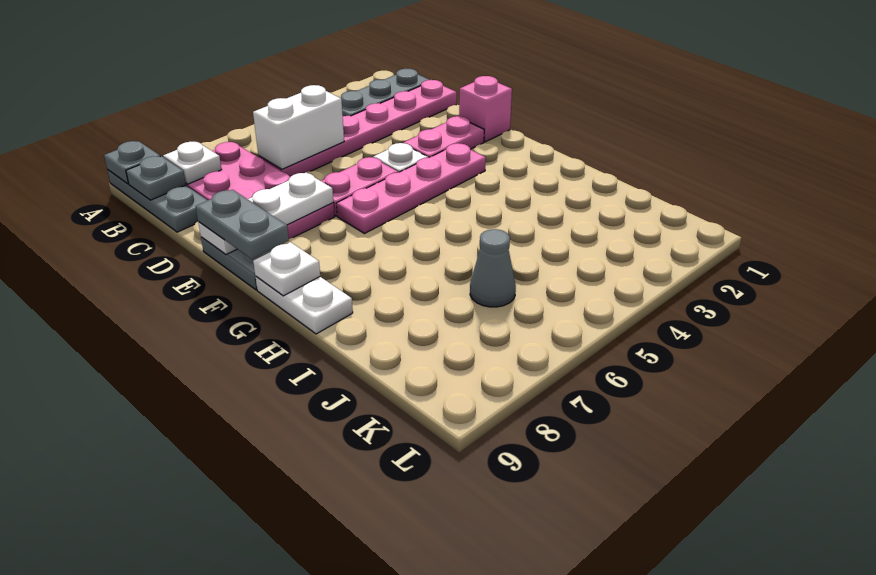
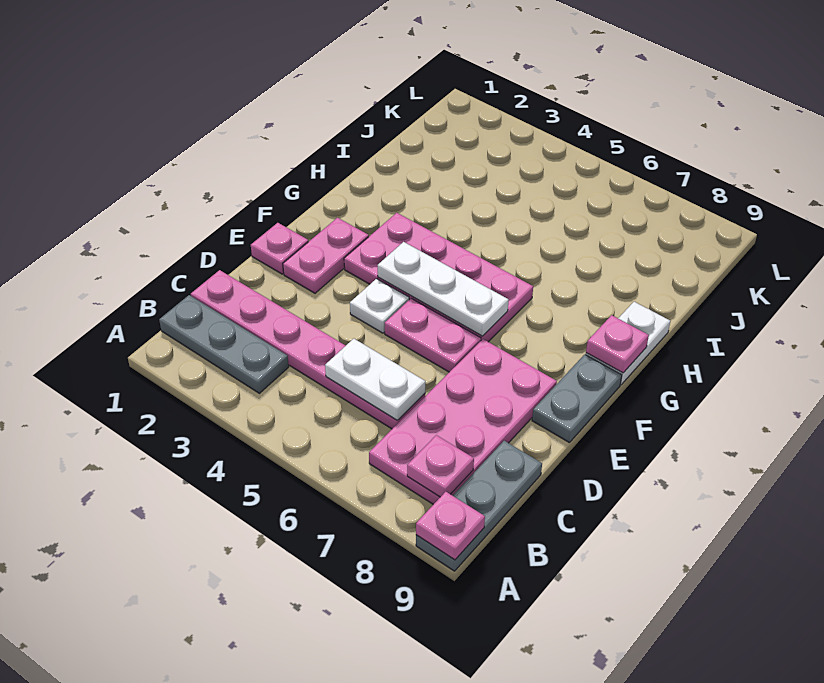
grey 1x1 plate [104,141,160,184] -> pink 1x1 plate [416,492,485,560]
white 1x1 plate [163,142,222,184] -> pink 1x1 plate [407,435,474,497]
grey 1x1 plate [126,156,186,200] -> none
white 1x2 brick [253,85,344,169] -> white 1x2 plate [325,339,425,420]
pink 1x1 brick [459,76,512,142] -> pink 1x1 plate [251,223,308,274]
pink 1x2 plate [404,116,484,158] -> pink 1x2 plate turned to [283,218,369,293]
white 1x3 plate [198,172,333,254] -> white 1x3 plate moved to [377,242,509,336]
grey 1x2 plate [196,190,289,259] -> none
pink 1x4 plate [337,143,486,234] -> pink 2x4 plate [344,213,533,342]
white 1x1 plate [253,242,320,296] -> pink 1x1 plate [586,315,649,373]
grey 1x1 cone [470,229,516,307] -> none

